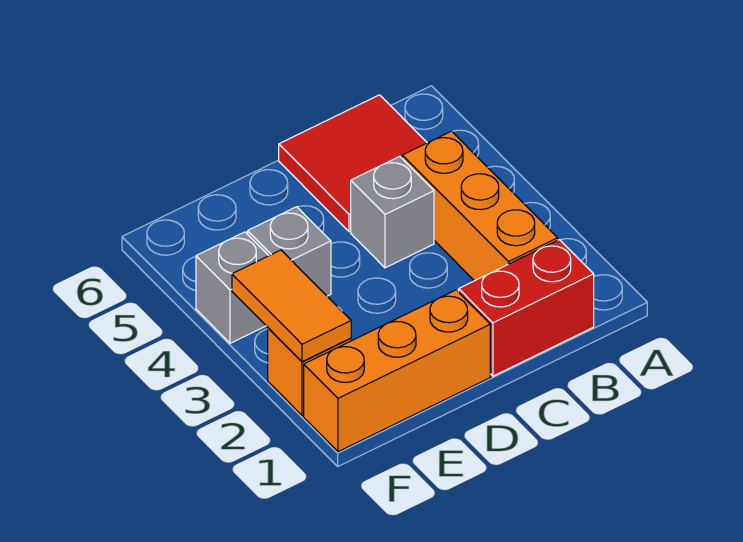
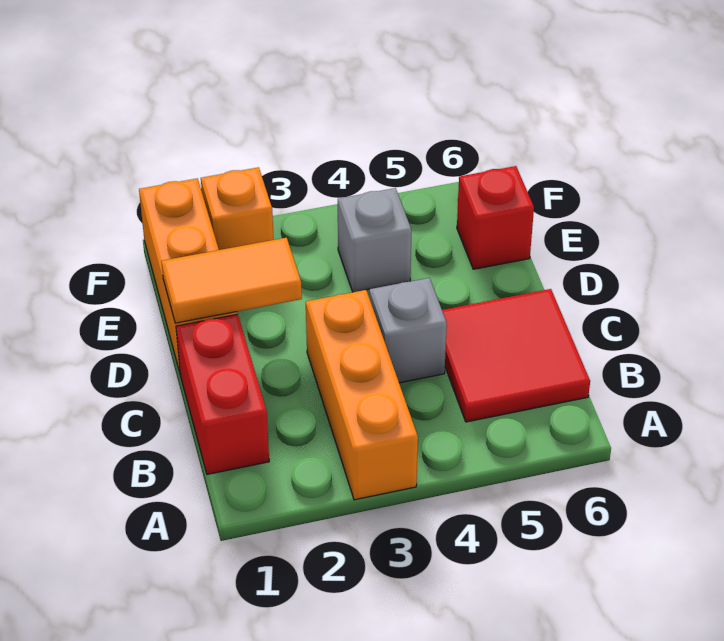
orange 1x3 brick [402,131,558,281] -> orange 1x3 brick turned to [306,290,418,500]
none -> red 1x1 brick [457,166,534,269]
orange 1x2 tile [232,250,351,362] -> orange 1x2 tile moved to [161,238,302,323]
grey 1x1 brick [196,232,269,343] -> none

